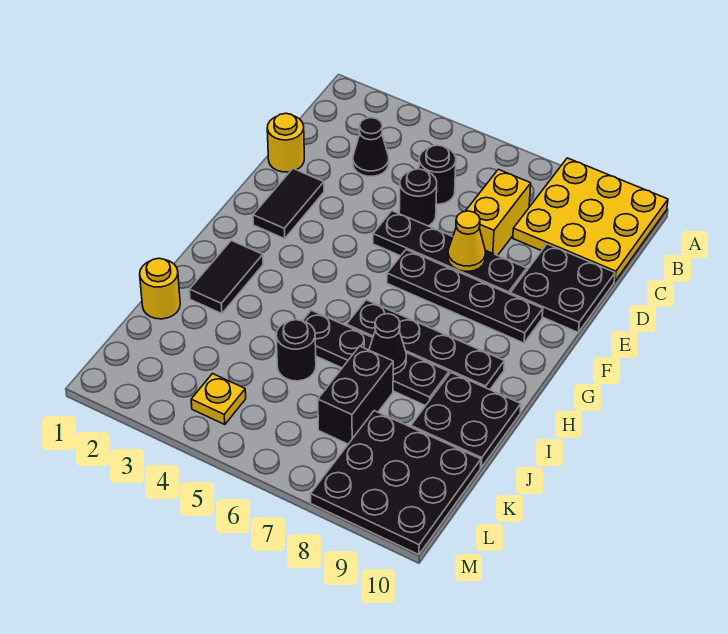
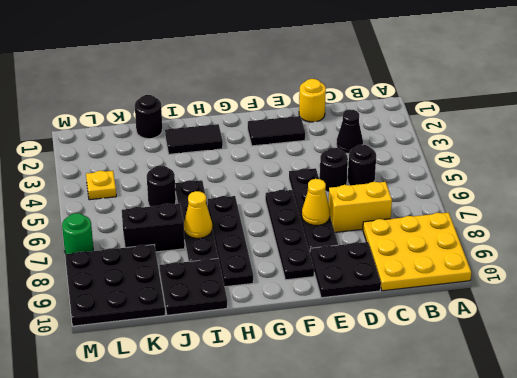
black 1x1 cone [369,314,406,374] -> yellow 1x1 cone [184,191,212,238]
yellow 1x1 round brick [140,258,180,319] -> black 1x1 round brick [135,95,162,139]
none -> green 1x1 round brick [62,213,93,254]

